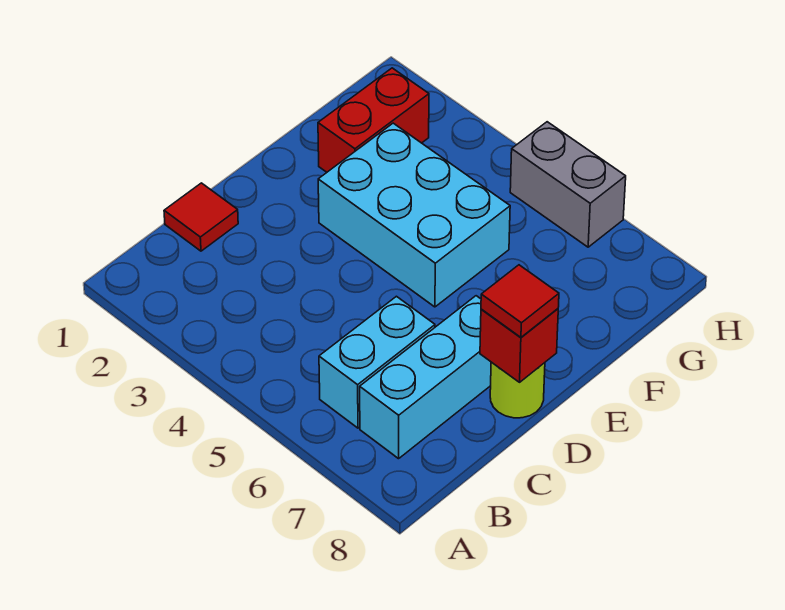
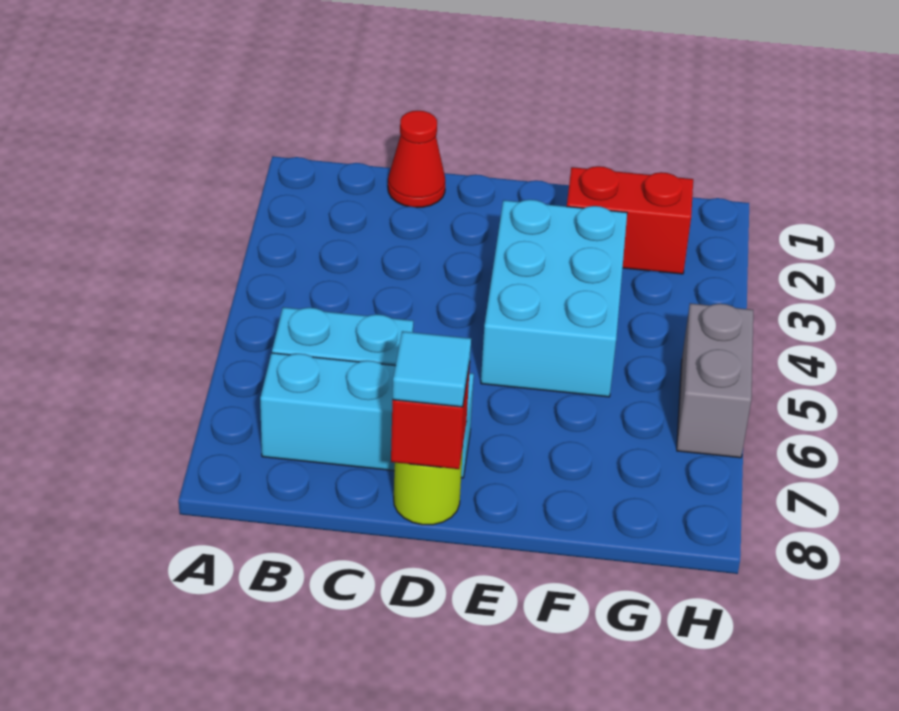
red 1x1 tile [164,183,238,251] -> red 1x1 cone [388,111,445,207]
red 1x1 tile [481,265,559,337] -> cyan 1x1 tile [393,331,471,407]

